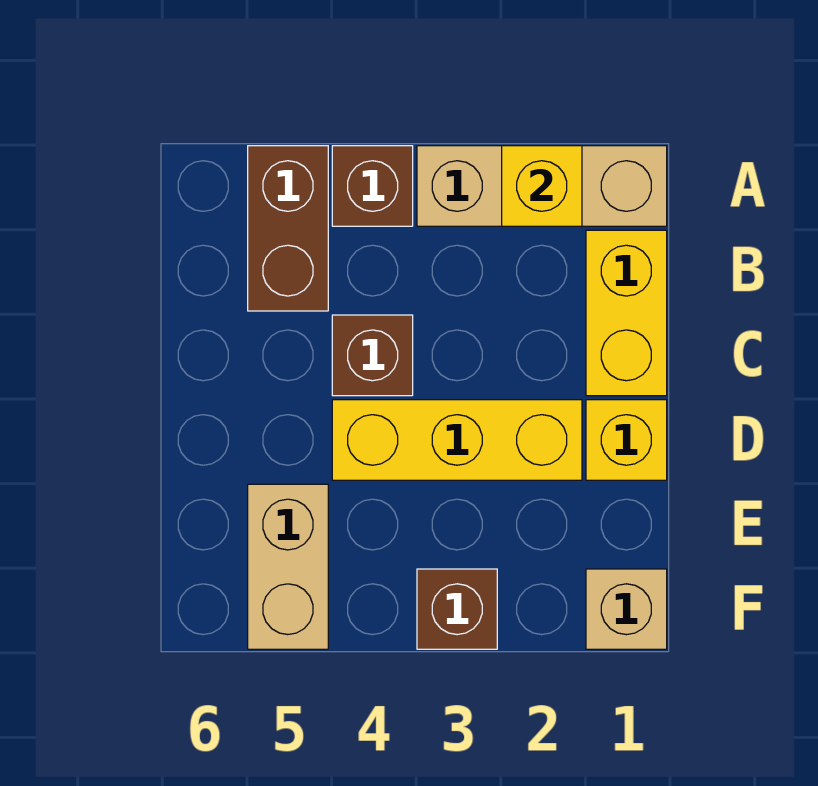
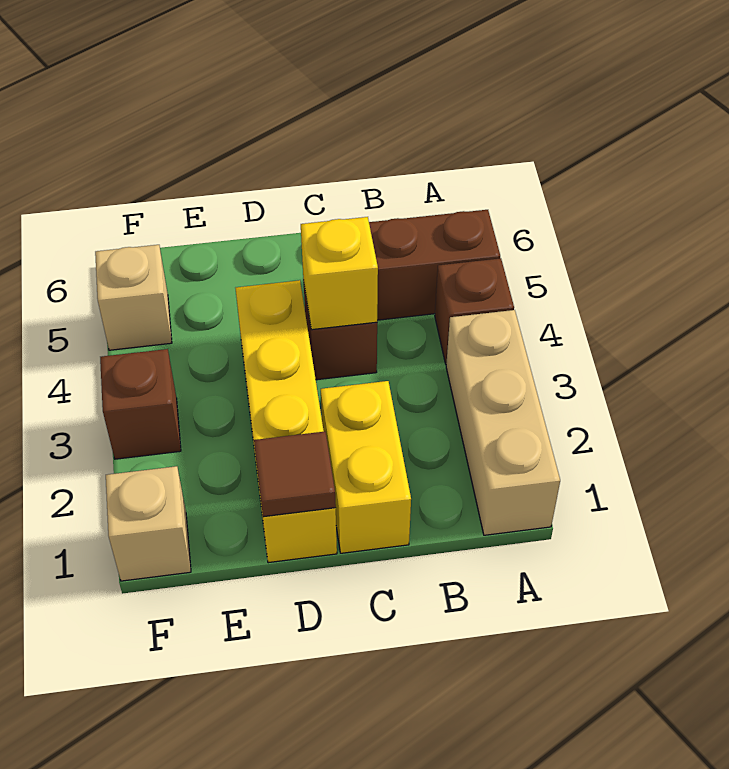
yellow 1x1 brick [502,146,582,226] -> yellow 1x1 brick moved to [301,217,378,330]
yellow 1x2 brick [586,230,667,396] -> yellow 1x2 brick turned to [321,381,411,553]
none -> brown 1x1 tile [254,432,336,517]
tan 1x2 brick [248,484,328,649] -> tan 1x1 brick [95,245,172,350]

